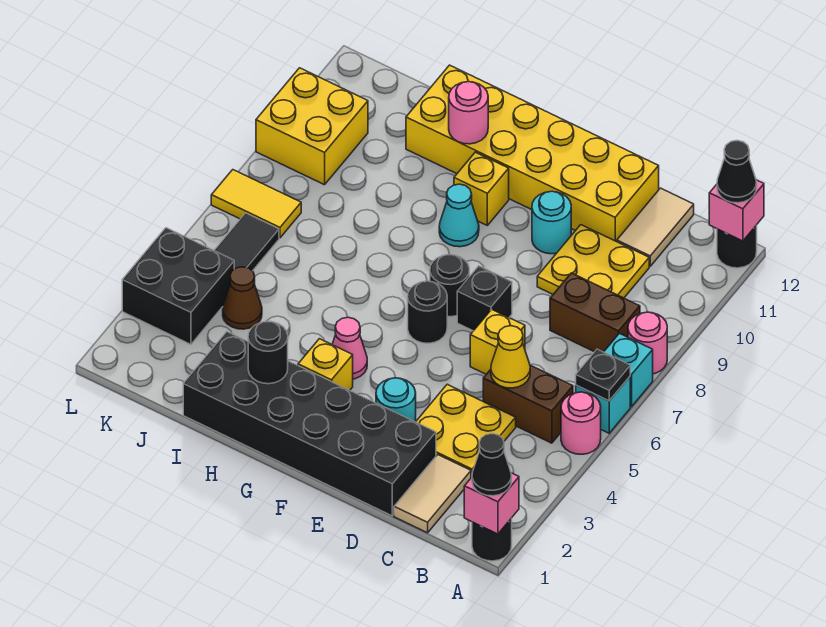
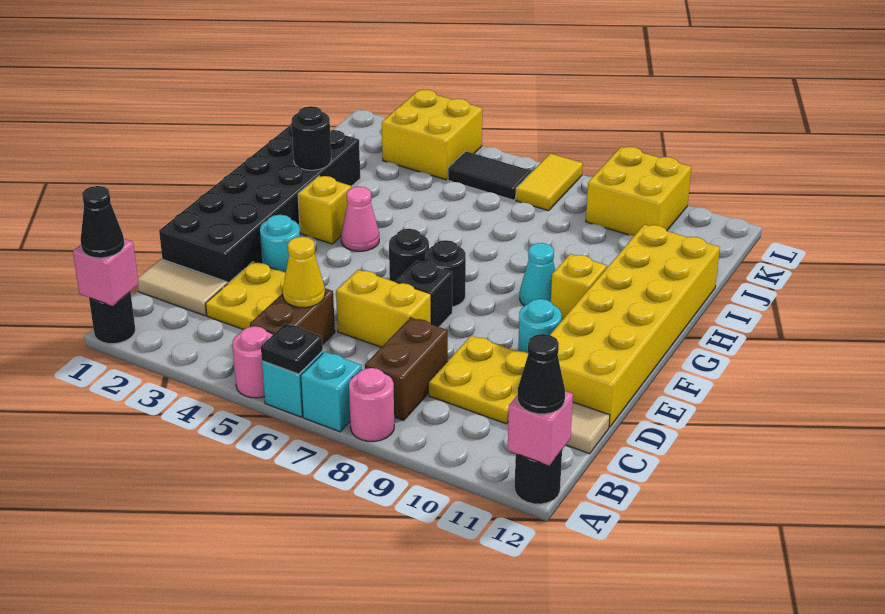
yellow 1x1 brick [470,309,525,374] -> yellow 1x2 brick [336,270,431,347]
pink 1x1 round brick [449,82,488,144] -> none
brown 1x1 cone [223,267,262,329] -> none
black 2x2 brick [122,228,234,344] -> yellow 2x2 brick [382,90,482,180]

